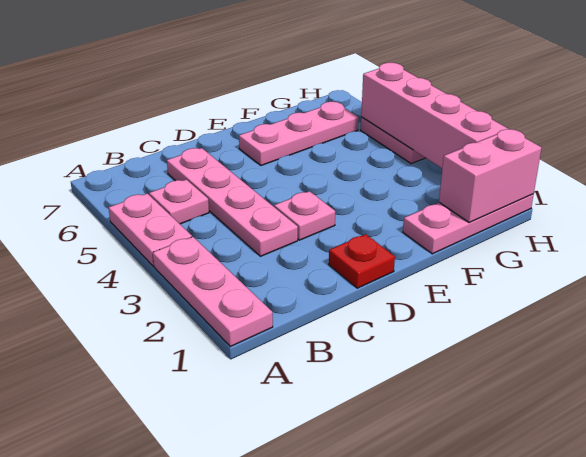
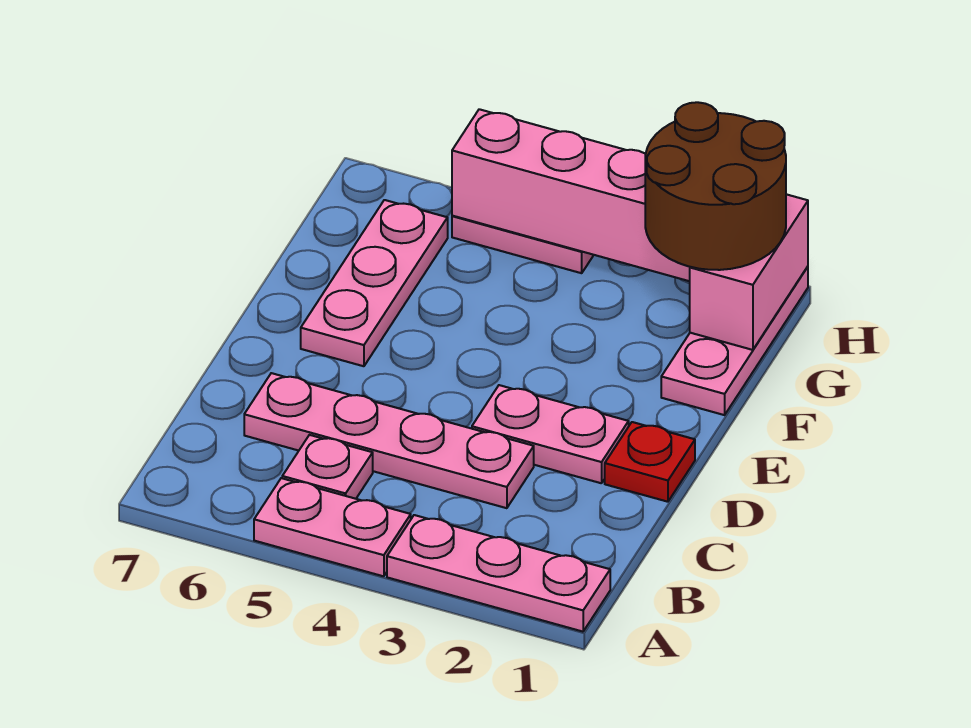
pink 1x1 plate [274,191,335,240] -> pink 1x2 plate [472,385,629,483]
none -> brown 2x2 round brick [645,102,786,270]

